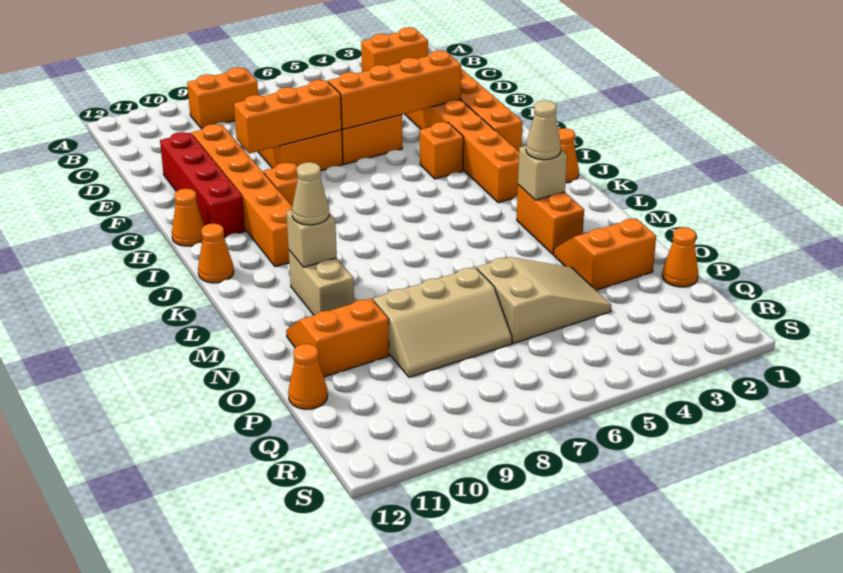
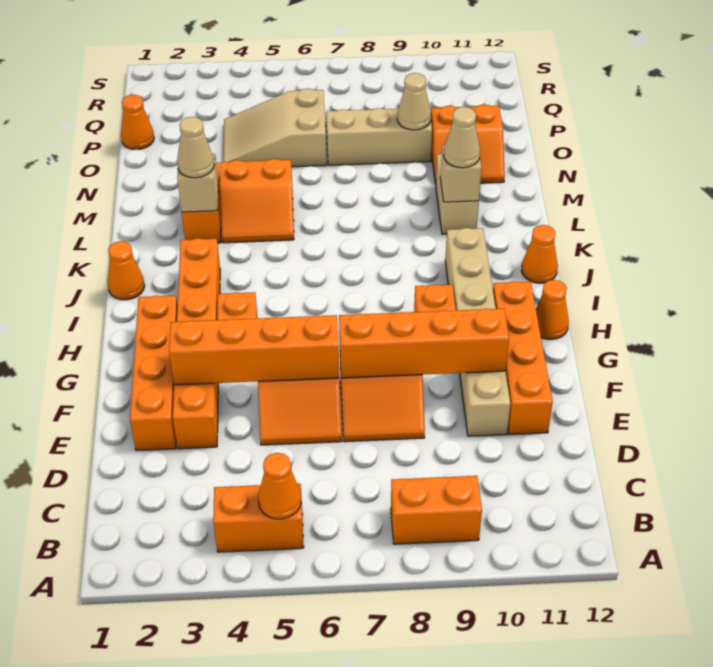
orange 1x2 brick [361,27,428,72] -> orange 1x2 brick moved to [213,484,304,552]
orange 1x6 brick [192,124,292,267] -> tan 1x6 brick [445,228,510,436]
red 1x4 brick [160,132,245,237] -> orange 1x4 brick [493,281,553,434]
orange 1x3 brick [234,80,342,154] -> orange 1x4 brick [339,308,509,378]
orange 2x2 slope [553,218,656,290] -> orange 2x2 slope moved to [220,159,294,243]
none -> tan 1x1 cone [397,73,431,130]
orange 1x1 cone [288,344,328,409] -> orange 1x1 cone moved to [258,453,301,519]

